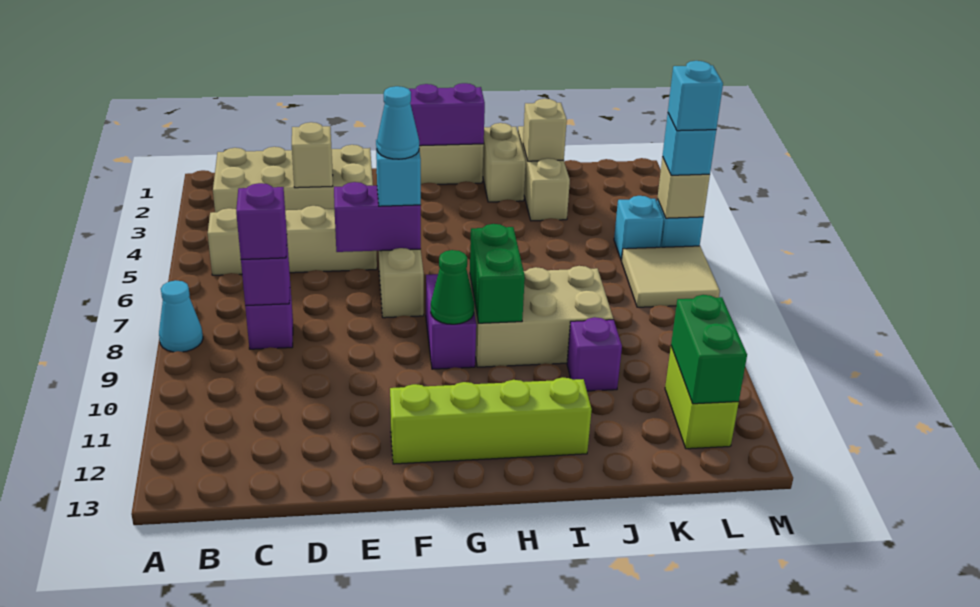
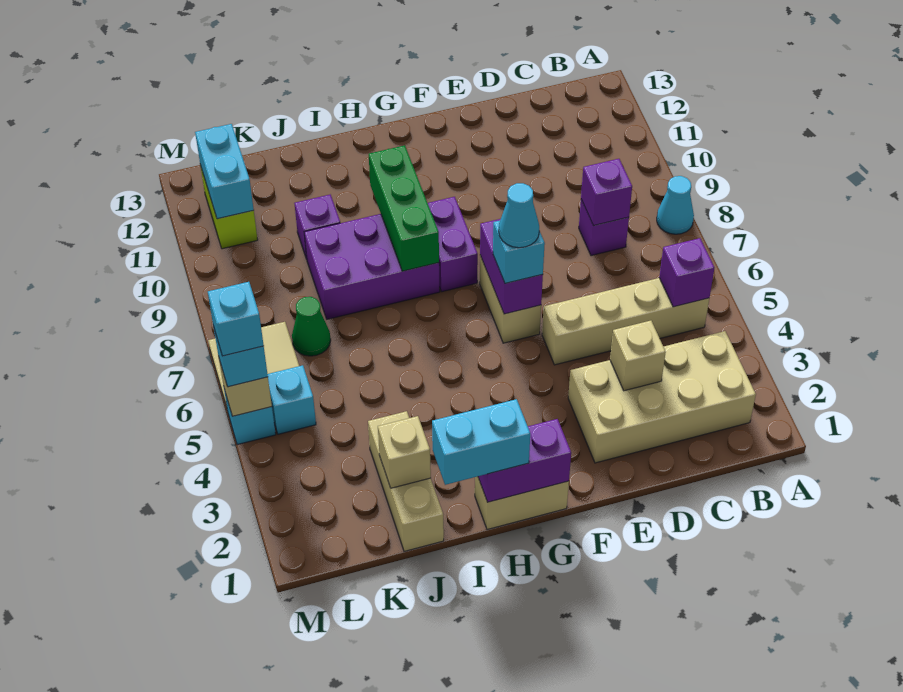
purple 1x1 brick [236,183,287,259] -> purple 1x1 brick moved to [659,238,714,307]
purple 1x2 brick [334,182,421,252] -> purple 1x2 brick turned to [480,219,543,314]
lime 1x4 brick [390,377,592,464] -> none
green 1x1 cone [431,250,474,324] -> green 1x1 cone moved to [292,297,331,356]
none -> cyan 1x2 brick [432,399,530,485]
tan 2x3 brick [470,266,613,367] -> purple 2x3 brick [304,214,440,319]
green 1x2 brick [470,224,525,323] -> green 1x3 brick [369,145,439,271]
tan 1x2 brick [483,123,526,202] -> none
green 1x2 brick [671,295,747,404] -> cyan 1x2 brick [195,124,254,219]

